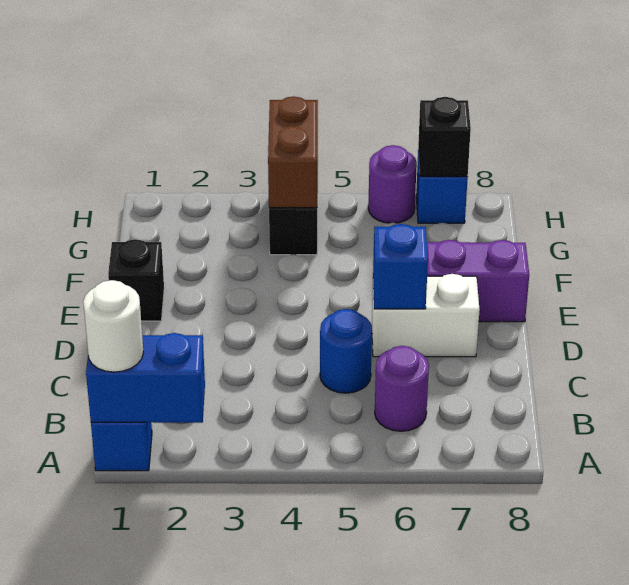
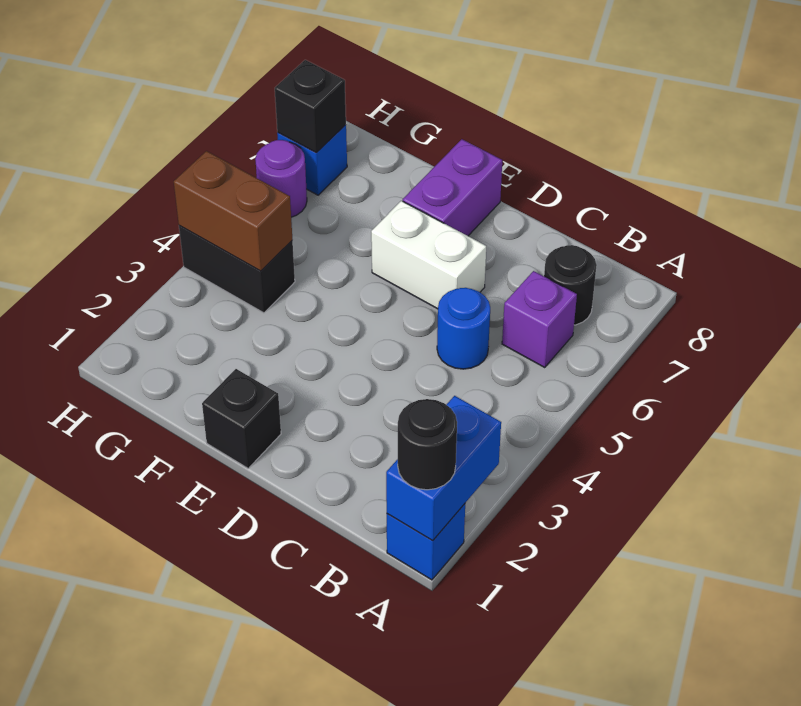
white 1x1 round brick [83,280,143,372] -> black 1x1 round brick [398,399,457,490]
purple 1x1 round brick [375,346,429,431] -> purple 1x1 brick [502,271,577,367]
none -> black 1x1 round brick [544,245,597,325]
white 1x2 brick [372,274,480,357] -> white 1x2 brick turned to [371,201,486,309]
blue 1x1 brick [373,224,428,309] -> none

